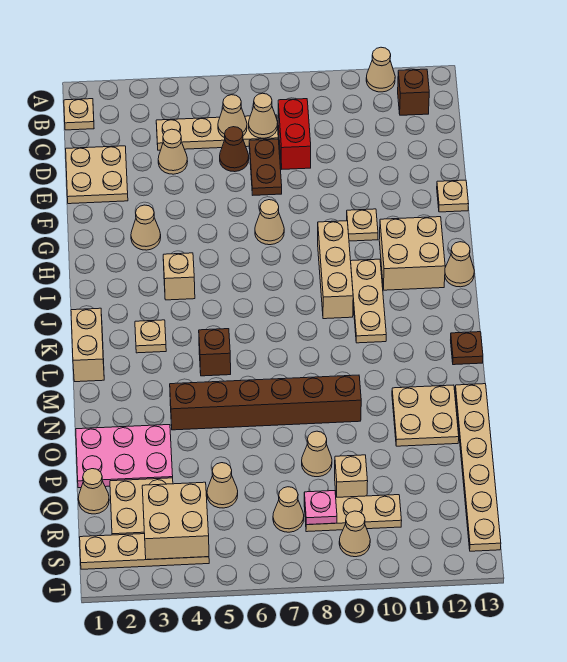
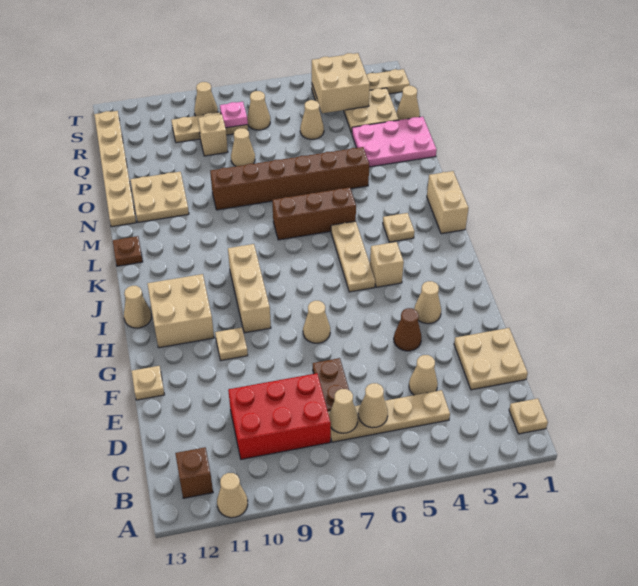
red 1x2 brick [278,99,311,169] -> red 2x3 brick [228,373,331,459]
brown 1x1 cone [220,127,249,172] -> brown 1x1 cone moved to [394,308,422,351]
tan 1x3 plate [351,259,386,343] -> tan 1x3 plate moved to [331,221,375,292]
brown 1x1 brick [199,329,231,376] -> brown 1x3 brick [272,187,356,240]

